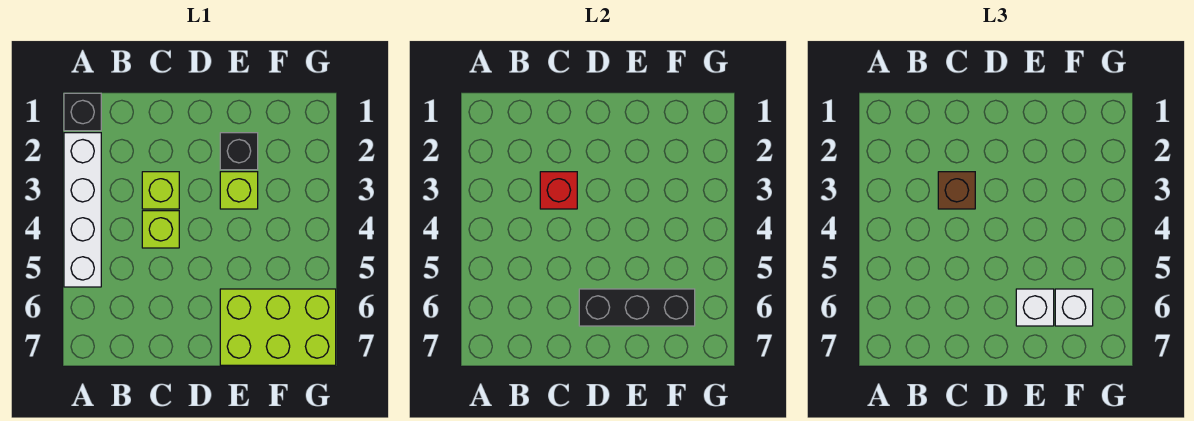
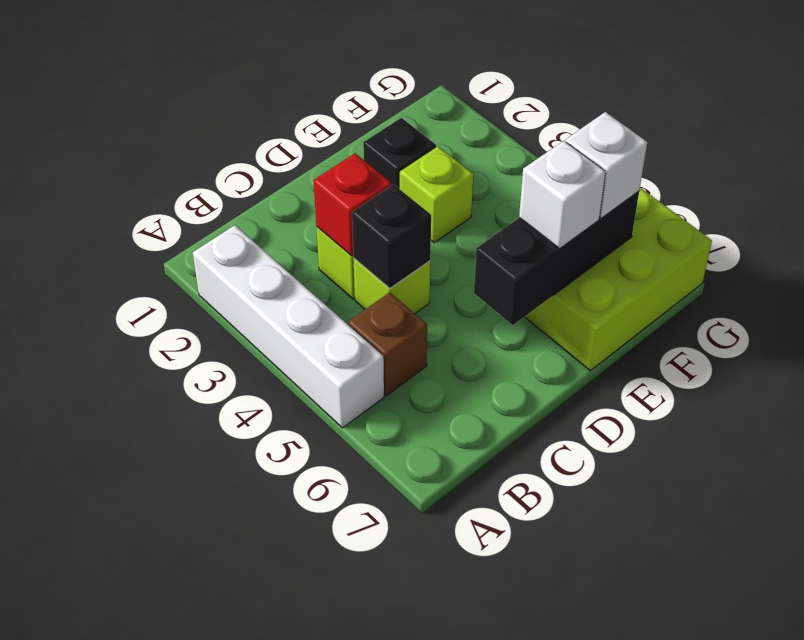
black 1x1 brick [64,93,101,131] -> black 1x1 brick moved to [352,184,431,288]
brown 1x1 brick [938,172,975,209] -> brown 1x1 brick moved to [348,292,427,396]

